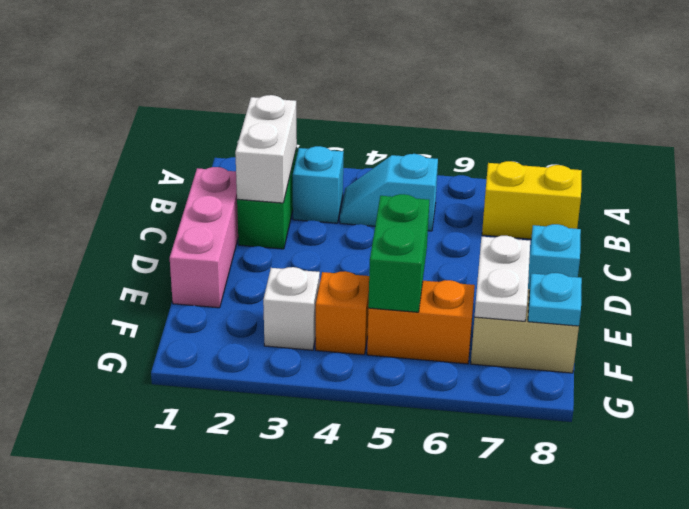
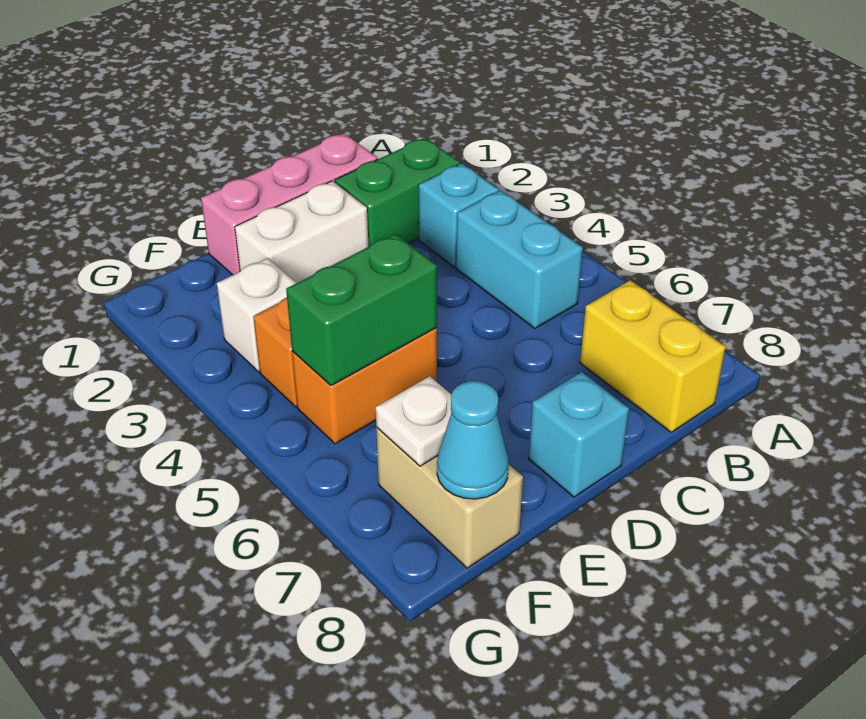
white 1x2 brick [235,95,297,203] -> white 1x2 brick moved to [235,181,369,283]
cyan 1x2 slope [340,154,438,231] -> cyan 1x2 brick [456,191,583,328]
white 1x2 plate [475,236,530,321] -> white 1x1 plate [376,376,452,466]
orange 1x2 brick [367,280,475,364] -> orange 1x2 brick turned to [292,328,437,444]
cyan 1x1 plate [528,273,582,326] -> cyan 1x1 cone [437,381,509,499]

